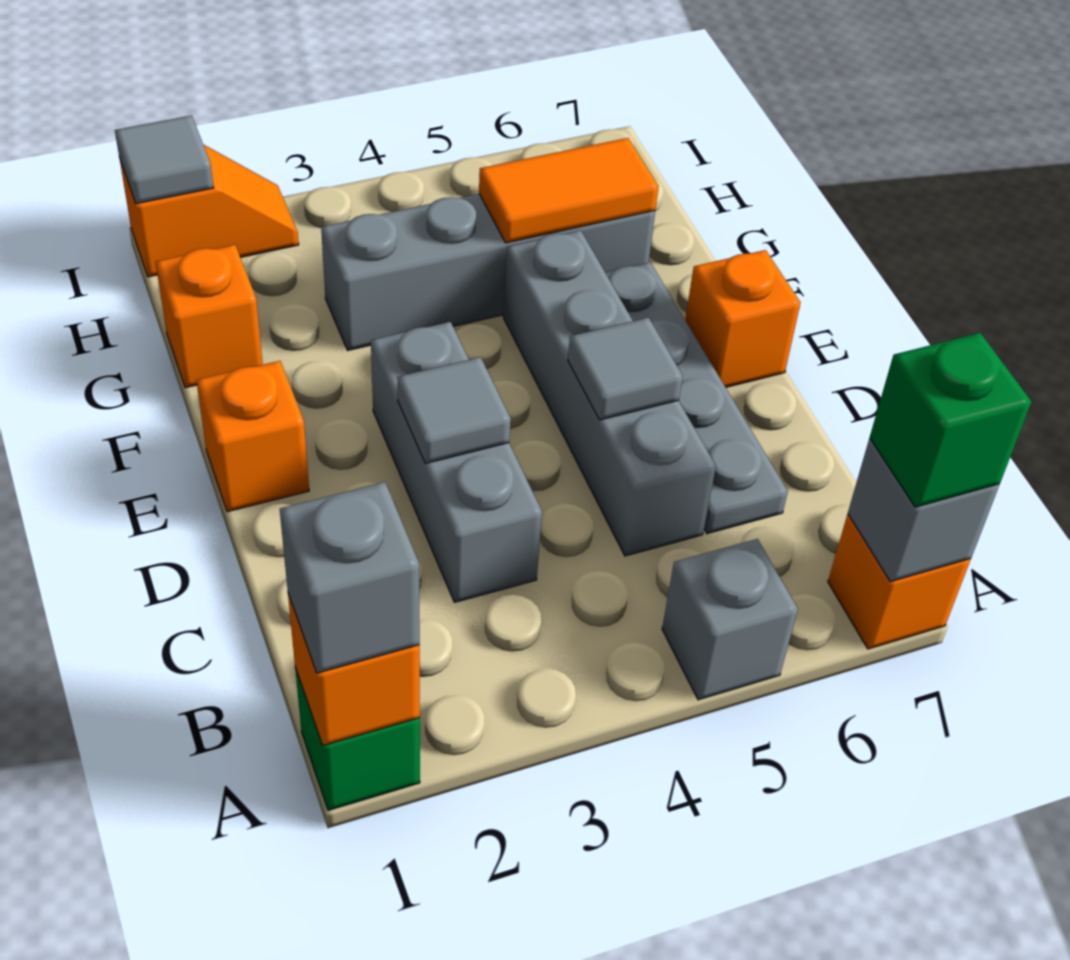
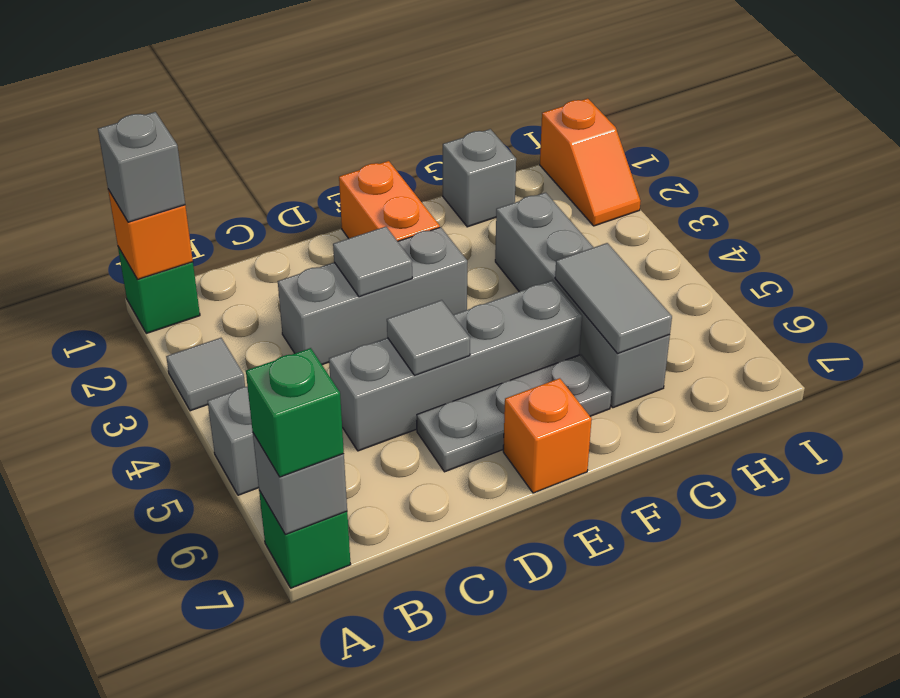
orange 1x1 brick [828,514,971,649] -> green 1x1 brick [259,490,351,588]
grey 1x4 plate [605,262,788,534] -> grey 1x3 plate [417,354,611,472]
orange 1x1 brick [196,361,309,512] -> orange 1x2 brick [339,161,440,241]
orange 1x1 brick [156,245,263,388] -> grey 1x1 brick [443,129,516,227]
orange 1x2 tile [479,138,659,243] -> grey 1x2 tile [555,243,672,353]
grey 1x1 tile [115,115,213,204] -> grey 1x1 tile moved to [166,338,245,411]

